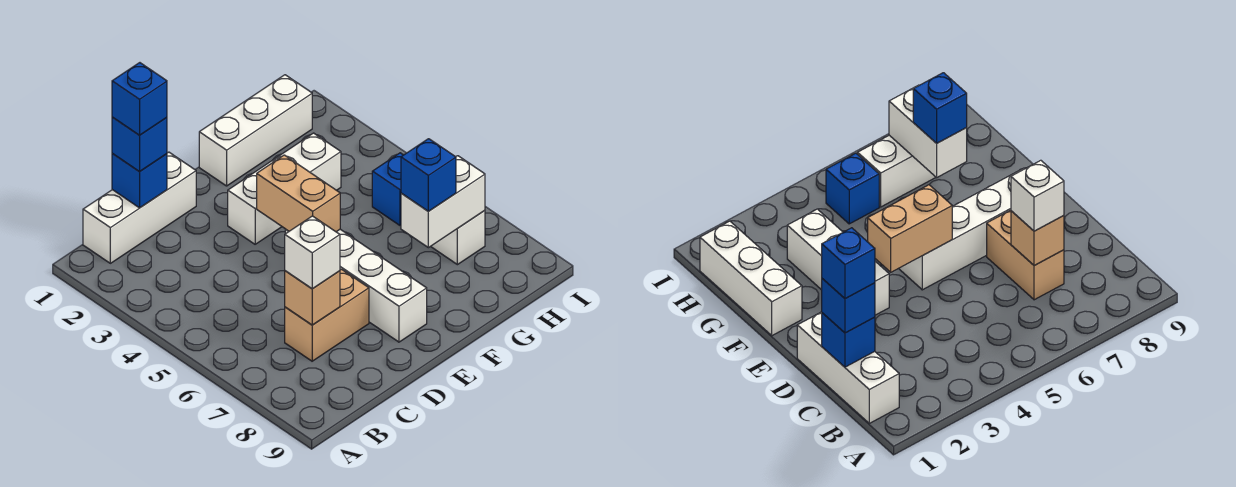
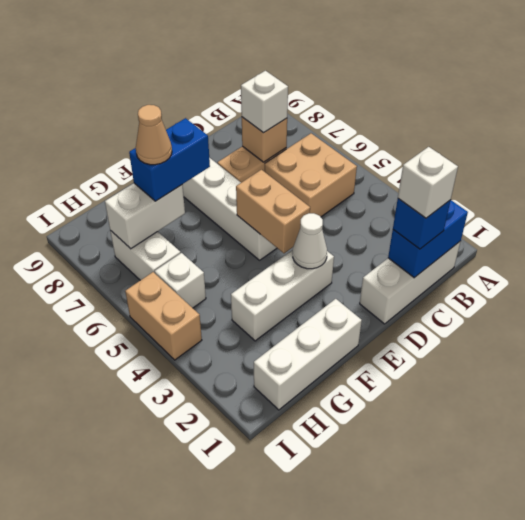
none -> tan 2x2 brick [265,133,357,217]
blue 1x1 brick [112,153,167,208] -> blue 1x2 brick [388,201,468,278]
blue 1x1 brick [112,63,167,135] -> white 1x1 brick [398,147,458,218]
none -> white 1x1 cone [293,213,327,269]
blue 1x1 brick [401,139,456,211] -> blue 1x2 brick [129,118,210,201]
none -> tan 1x1 cone [136,105,172,165]
blue 1x1 brick [372,153,403,225] -> white 1x1 brick [155,253,206,308]
none -> tan 1x2 brick [125,272,202,360]

